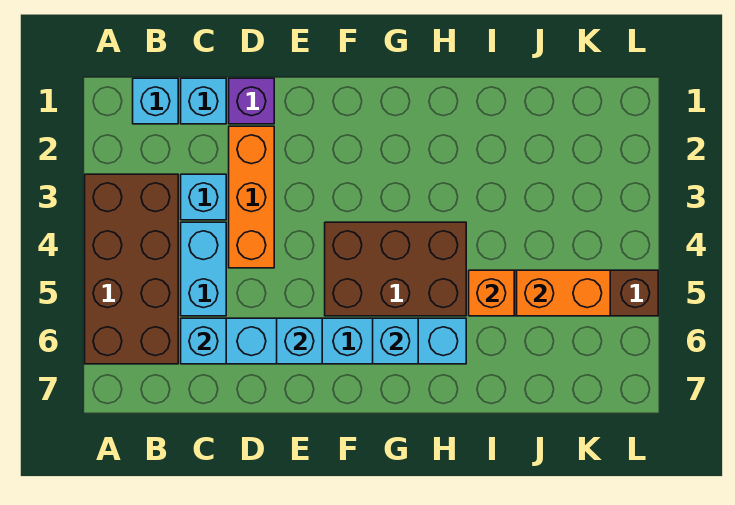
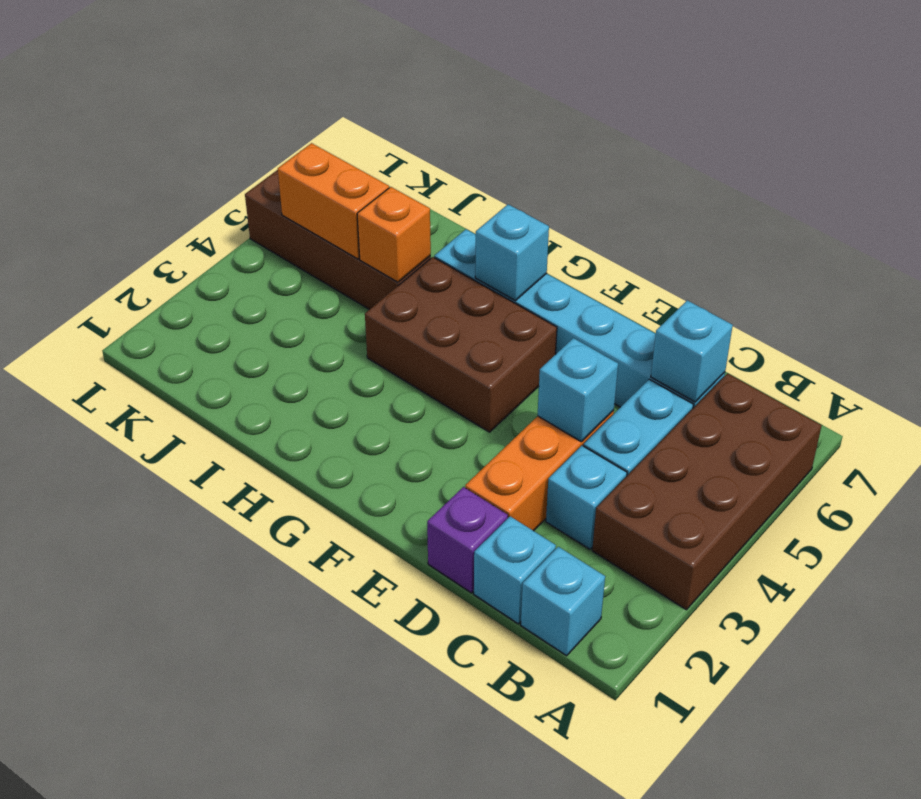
cyan 1x1 brick [277,318,322,364] -> cyan 1x1 brick moved to [538,338,618,442]

